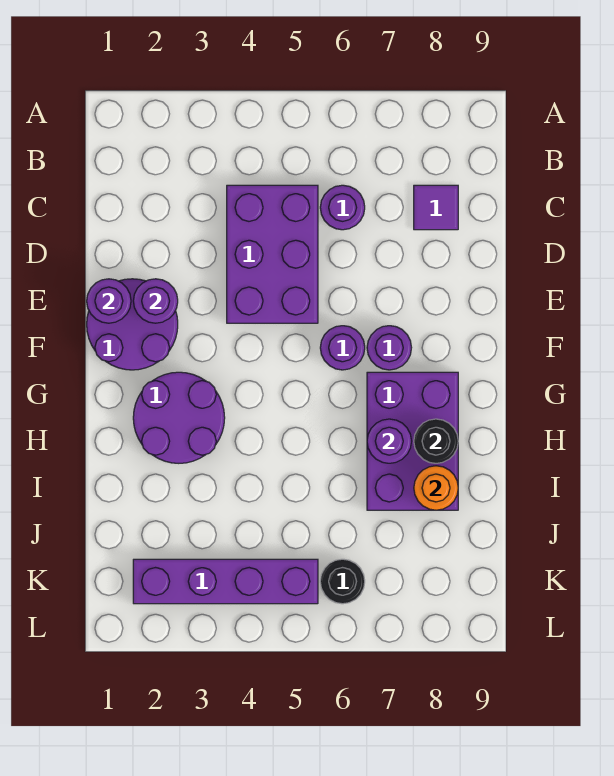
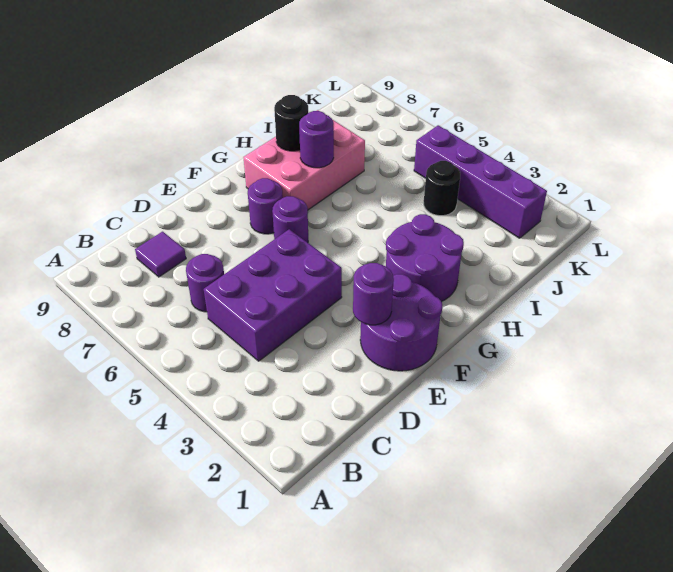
purple 1x1 round brick [87,279,131,323] -> none
purple 2x3 brick [367,372,458,510] -> pink 2x3 brick [243,110,365,210]
orange 1x1 round brick [414,466,458,510] -> none
black 1x1 round brick [320,559,365,604] -> black 1x1 round brick moved to [424,161,460,216]

